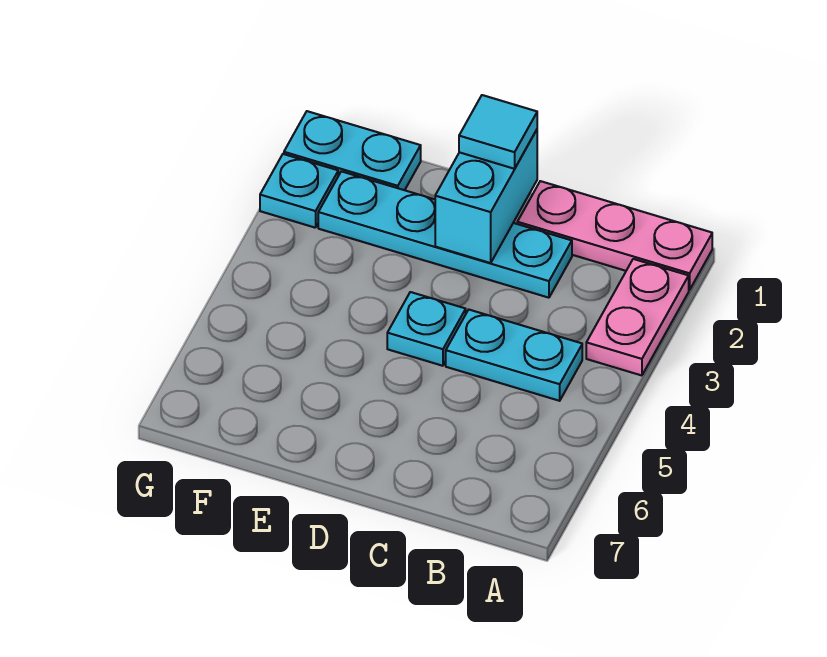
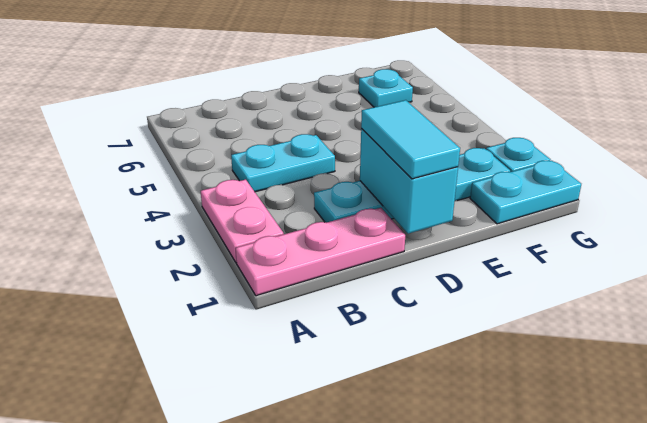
cyan 1x1 tile [459,95,537,169] -> cyan 1x2 tile [361,100,460,179]
cyan 1x1 plate [387,292,466,366] -> cyan 1x1 plate moved to [359,69,413,107]

